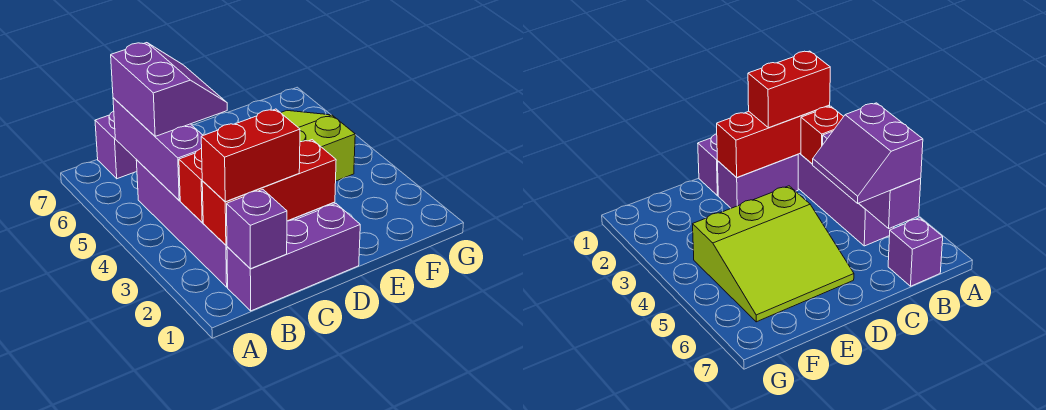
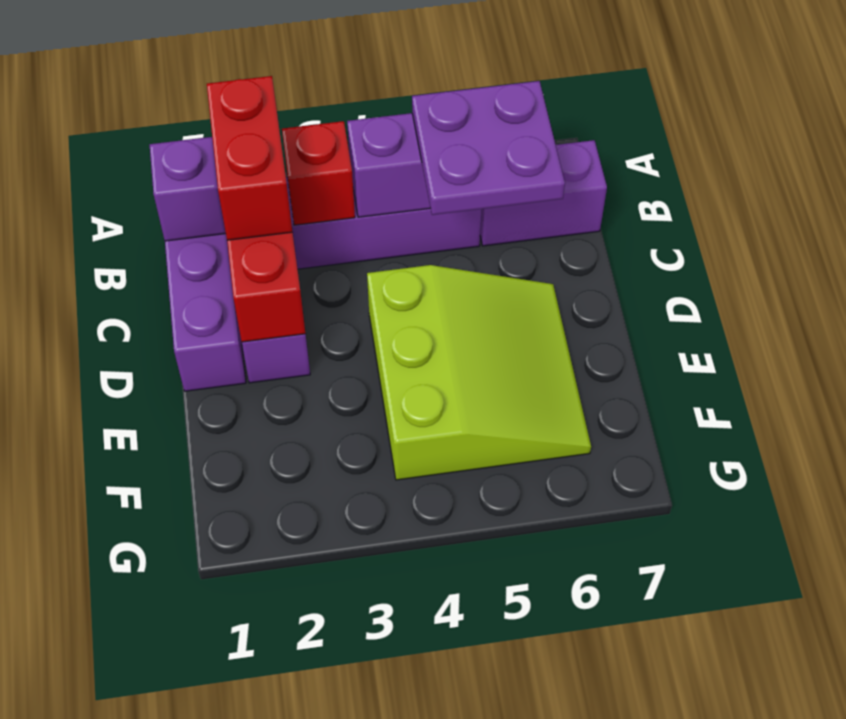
purple 2x2 slope [111,43,227,136] -> purple 2x2 plate [412,81,565,215]
purple 1x1 brick [95,111,137,179] -> purple 1x2 brick [480,140,607,246]

